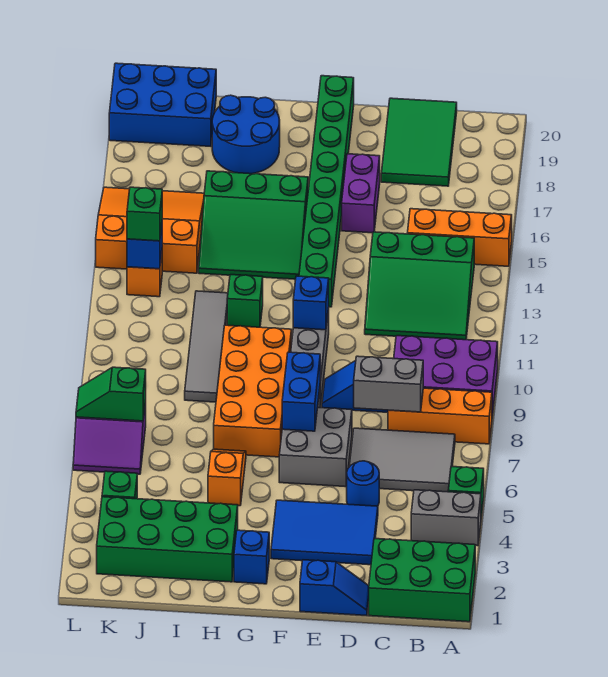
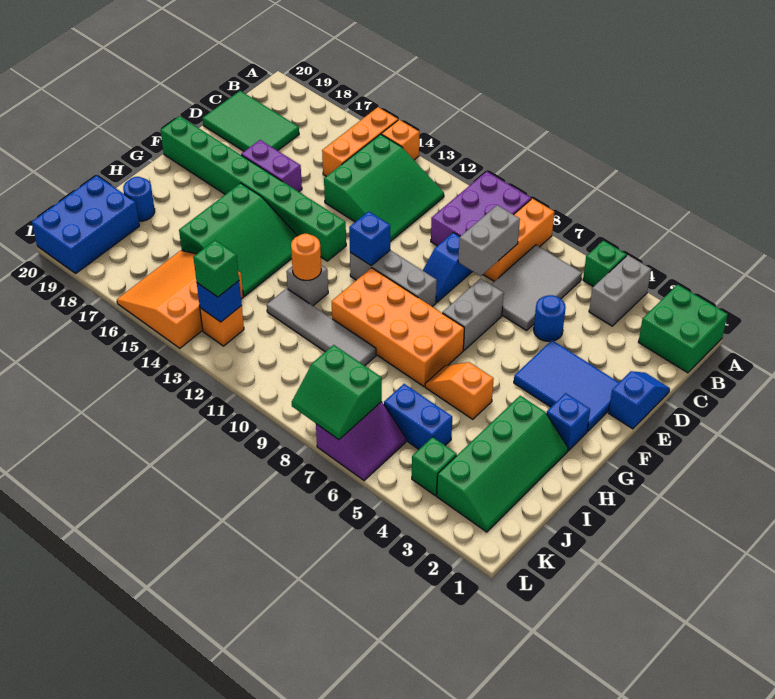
green 2x3 brick [369,539,475,622] -> green 2x2 brick [639,285,728,373]
none -> orange 1x1 brick [381,120,419,160]
blue 2x3 tile [271,500,378,565] -> blue 2x3 tile turned to [514,340,619,431]
grey 2x2 brick [279,407,352,487] -> grey 1x2 brick [442,278,504,350]
blue 1x2 brick [282,352,320,431] -> blue 1x2 brick moved to [384,384,452,449]
green 2x4 brick [97,497,238,582] -> green 2x4 slope [437,396,568,532]
green 1x1 brick [227,275,263,327] -> grey 1x1 brick [286,265,328,306]
none -> orange 1x1 round brick [291,234,321,280]
blue 2x2 round brick [212,95,280,174] -> blue 1x1 round brick [123,177,155,221]
green 1x2 slope [76,367,146,421] -> green 2x2 slope [292,345,382,440]

